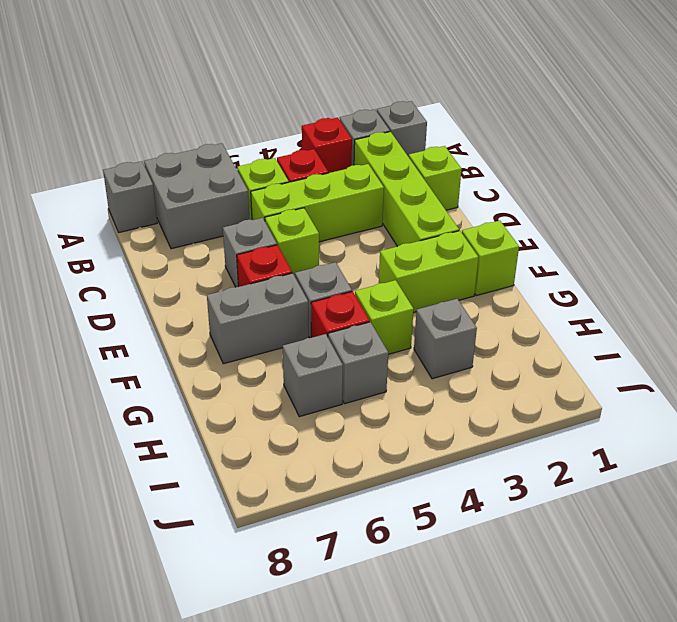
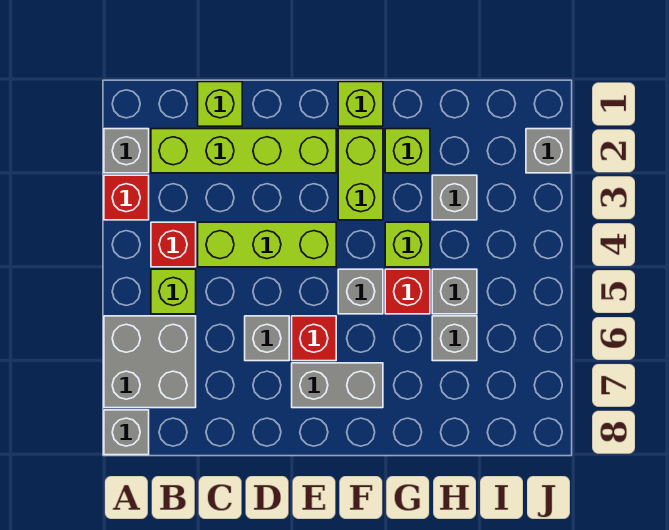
grey 1x1 brick [377,101,427,157] -> grey 1x1 brick moved to [526,129,571,173]
lime 1x3 brick [251,164,384,242] -> lime 1x3 brick turned to [198,222,336,267]
lime 1x1 brick [265,208,319,276] -> lime 1x1 brick moved to [385,129,430,173]
grey 1x2 brick [207,273,309,364] -> grey 1x2 brick turned to [292,363,383,408]

